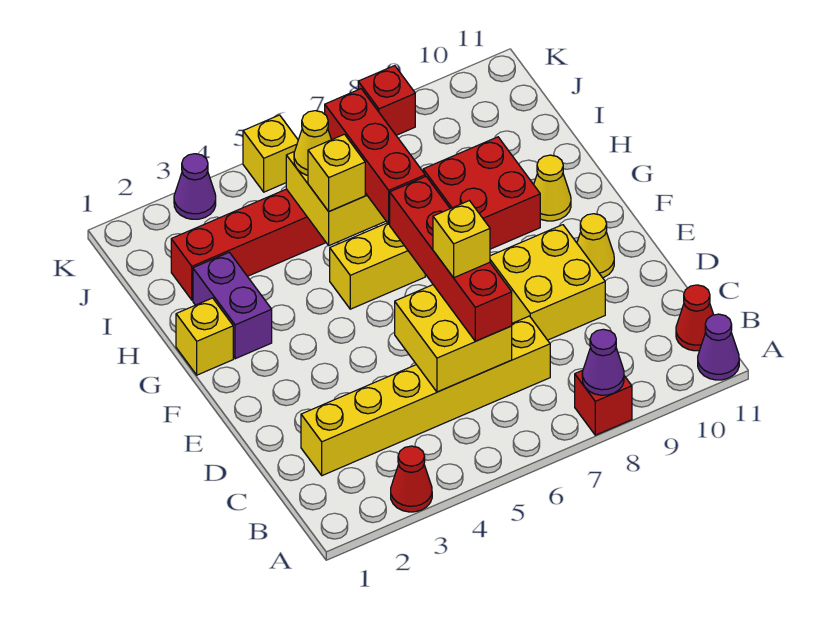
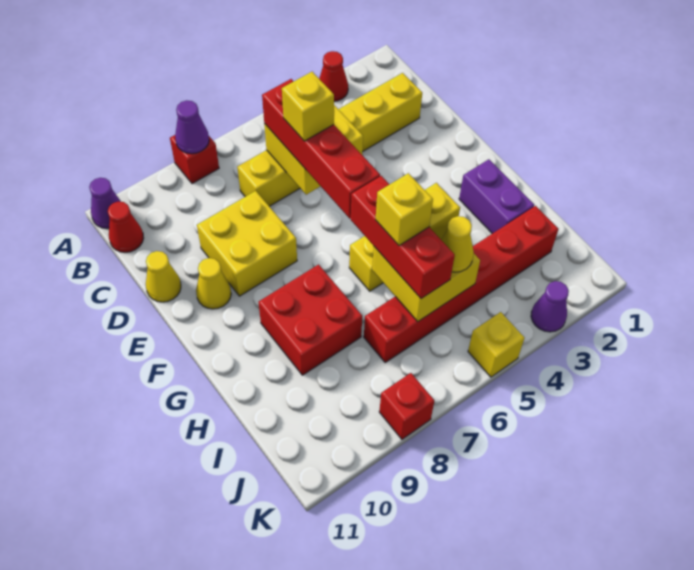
yellow 1x1 brick [176,298,233,375] -> yellow 1x1 brick moved to [375,173,433,246]
yellow 1x1 cone [534,155,571,221] -> yellow 1x1 cone moved to [146,251,181,302]

